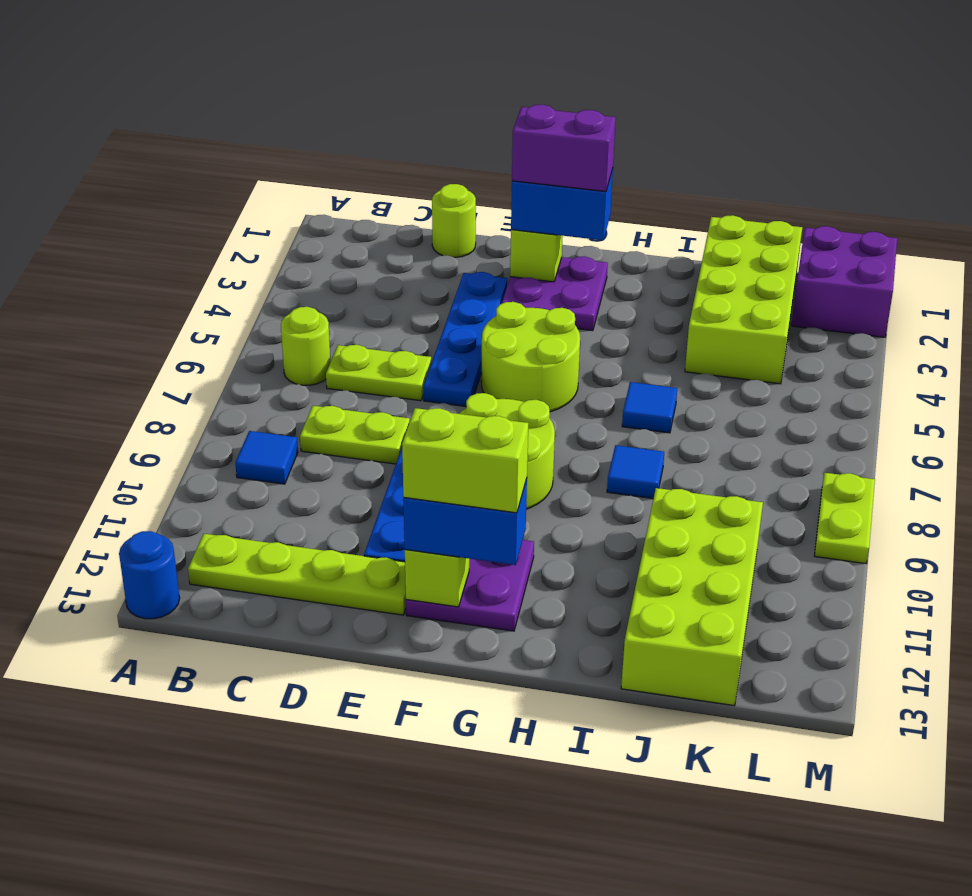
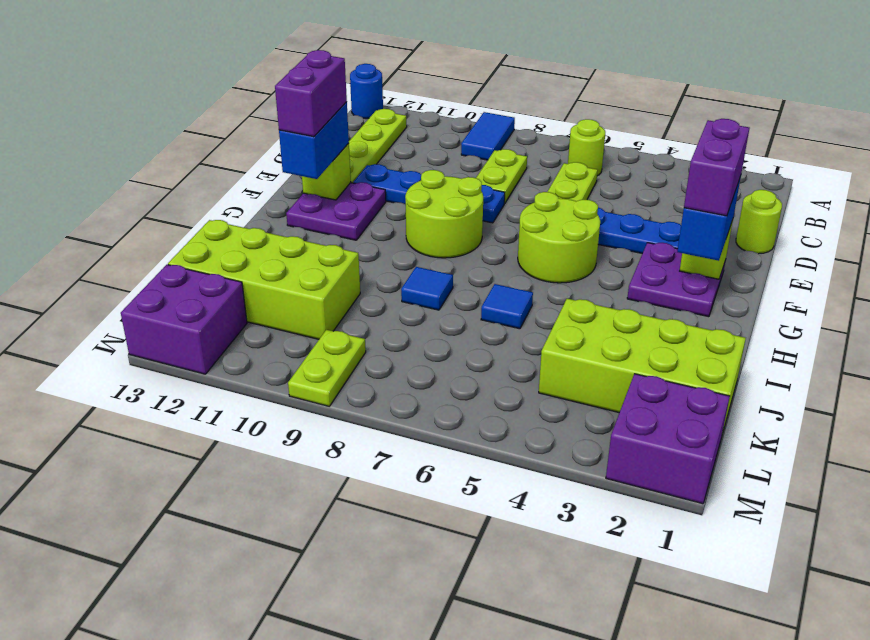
blue 1x1 tile [235,431,298,484] -> blue 1x2 tile [461,112,515,160]
lime 1x2 brick [402,408,528,513] -> purple 1x2 brick [275,50,347,137]
none -> purple 2x2 brick [121,265,247,374]
lime 1x2 plate [814,473,875,564] -> lime 1x2 plate turned to [288,330,366,406]

